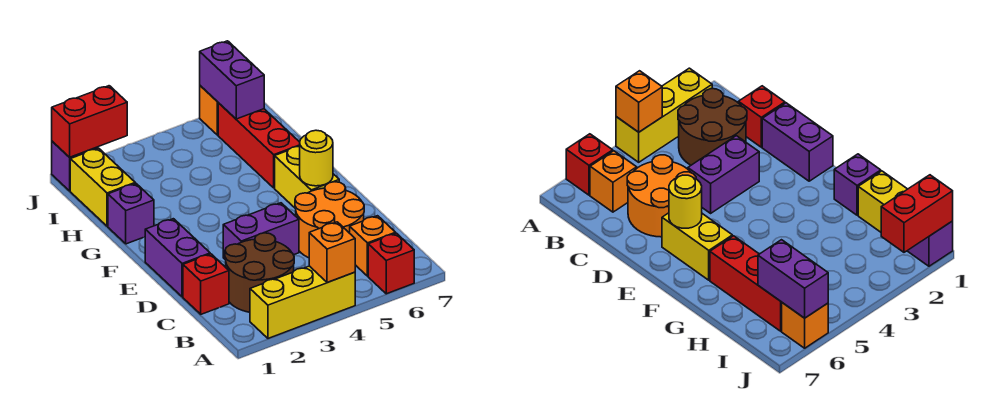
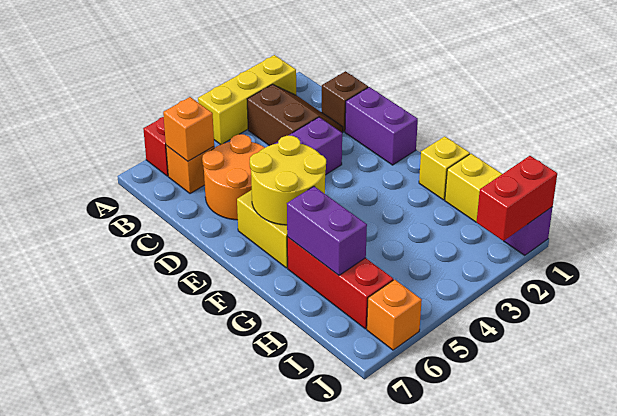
orange 1x1 brick [309,222,355,283] -> orange 1x1 brick moved to [163,97,214,161]
brown 2x2 round brick [225,233,294,312] -> brown 2x2 slope [247,84,343,146]
red 1x1 brick [183,254,229,314] -> brown 1x1 brick [322,71,368,132]
yellow 1x1 round brick [299,130,333,186] -> yellow 2x2 round brick [250,136,326,225]
purple 1x1 brick [108,183,154,244] -> yellow 1x1 brick [419,136,470,200]
purple 1x2 brick [200,41,264,119] -> purple 1x2 brick moved to [287,186,367,275]

